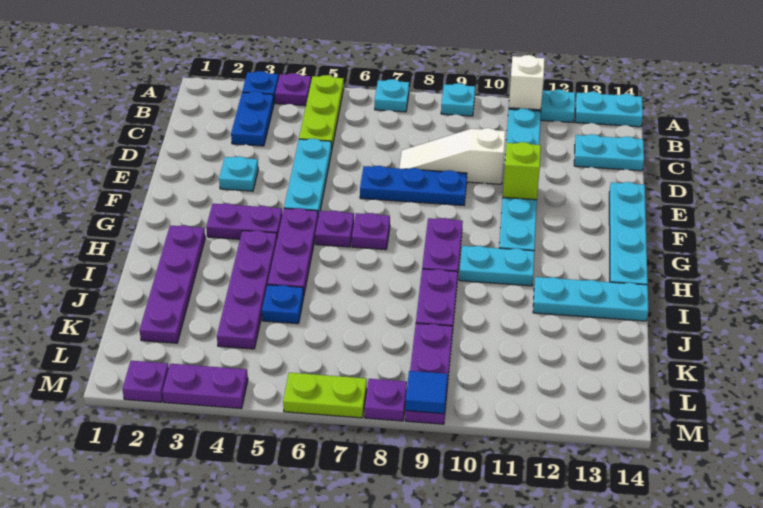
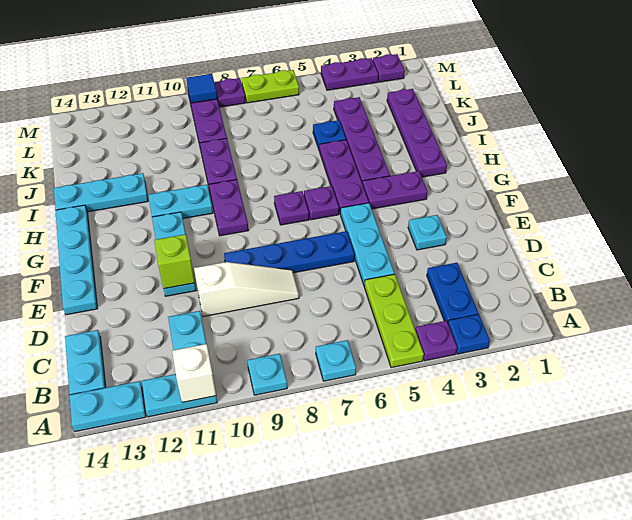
cyan 1x2 plate [574,134,644,171] -> cyan 1x2 plate turned to [65,330,106,395]
blue 1x3 plate [360,166,467,205] -> blue 1x4 plate [224,231,355,273]

